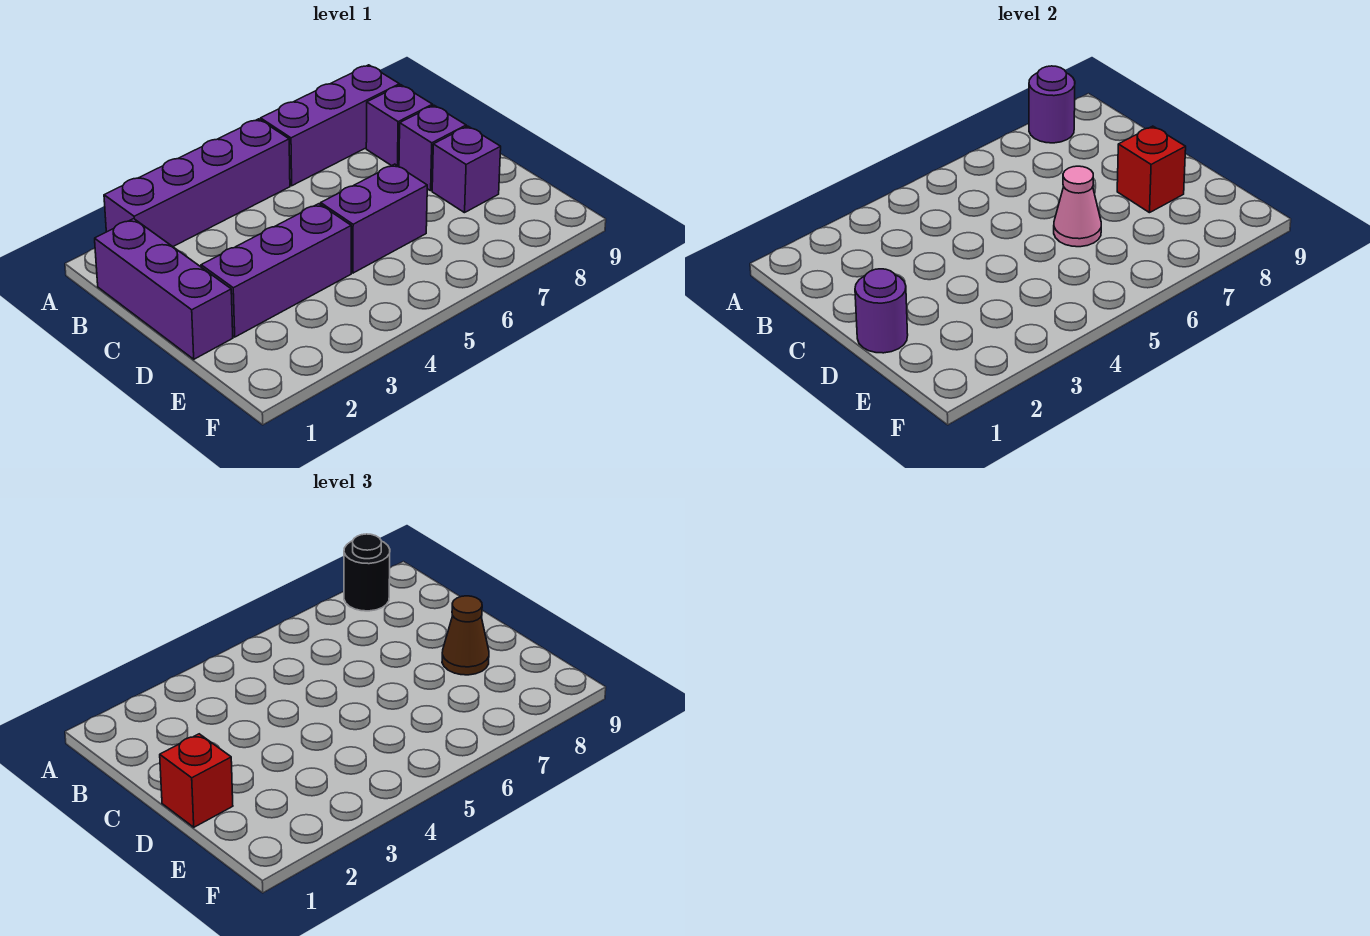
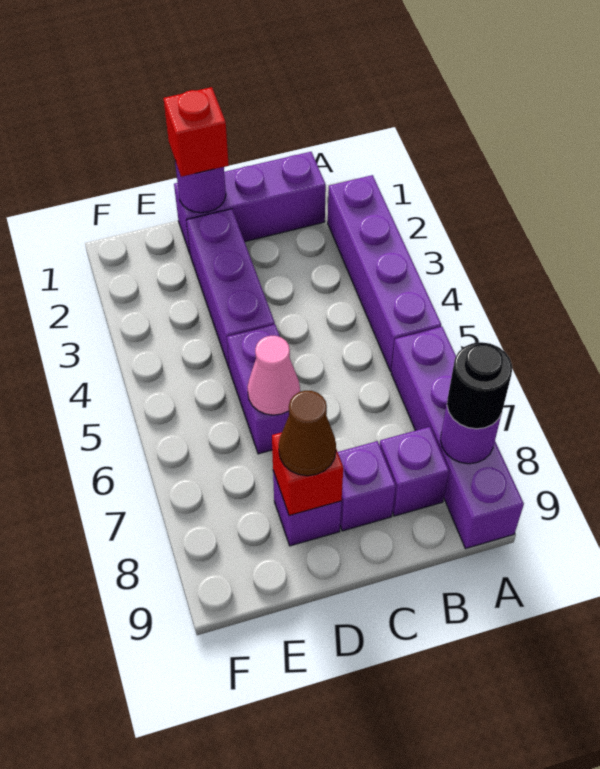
purple 1x3 brick [261,65,400,186] -> purple 1x4 brick [391,327,524,549]

